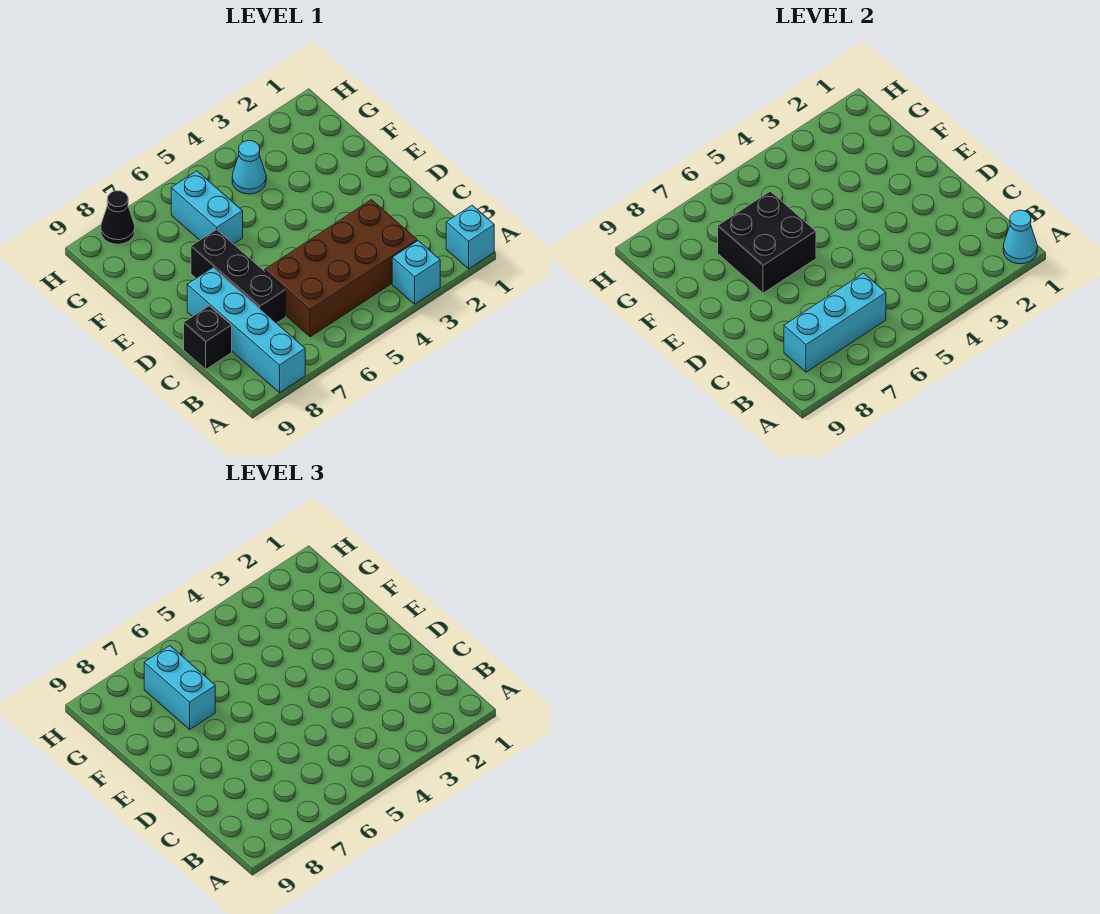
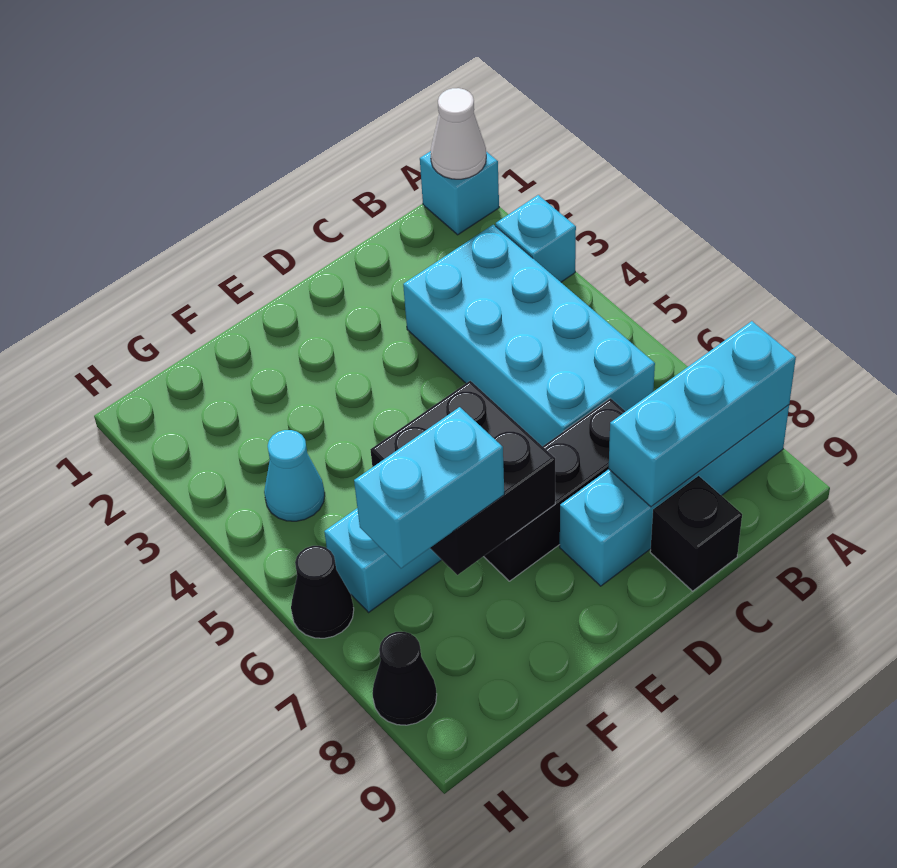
cyan 1x1 cone [1003,210,1037,264] -> white 1x1 cone [431,88,486,179]
brown 2x4 brick [265,200,417,337] -> cyan 2x4 brick [403,225,655,446]
cyan 1x3 brick [784,273,886,372] -> cyan 1x3 brick turned to [609,321,796,507]
none -> black 1x1 cone [291,546,354,638]

